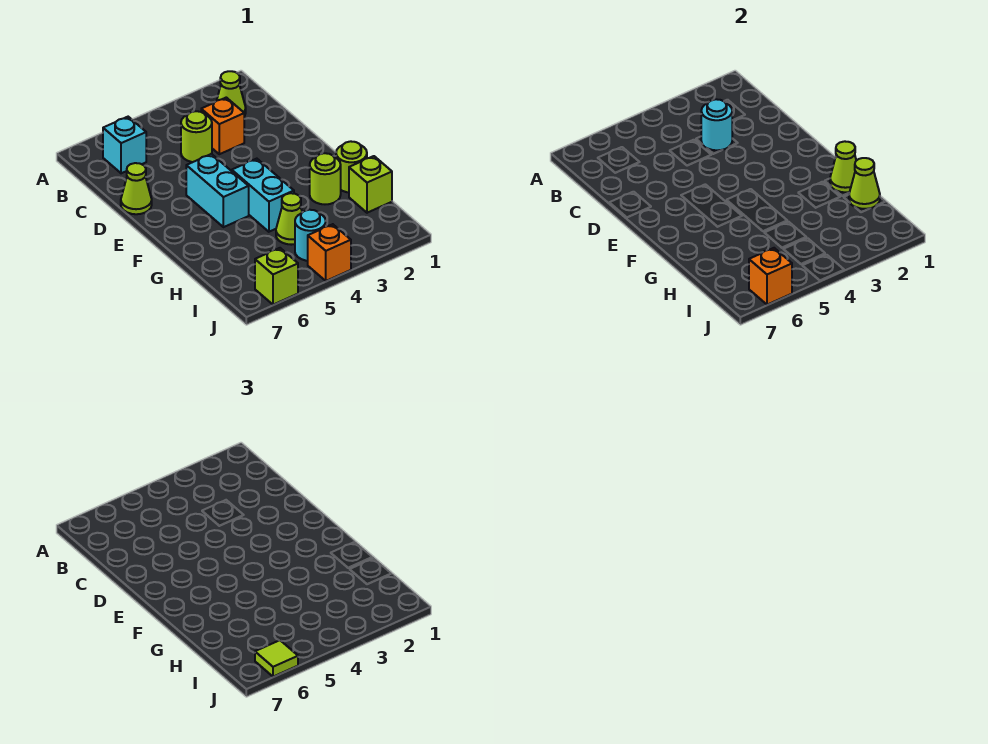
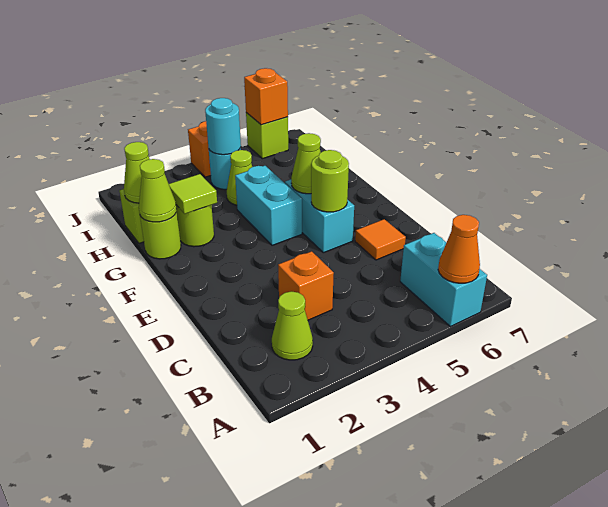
none -> orange 1x1 cone [438,215,480,283]
cyan 1x1 brick [103,117,146,173] -> cyan 1x2 brick [400,233,487,326]
cyan 1x1 round brick [701,99,732,150] -> cyan 1x1 round brick moved to [205,98,241,155]
lime 1x1 round brick [181,111,212,162] -> lime 1x1 round brick moved to [311,150,349,212]
none -> orange 1x1 tile [355,219,406,260]
lime 1x1 cone [121,163,152,214] -> lime 1x1 cone moved to [291,133,321,194]
lime 1x1 tile [255,640,298,677] -> lime 1x1 tile moved to [169,174,217,214]

